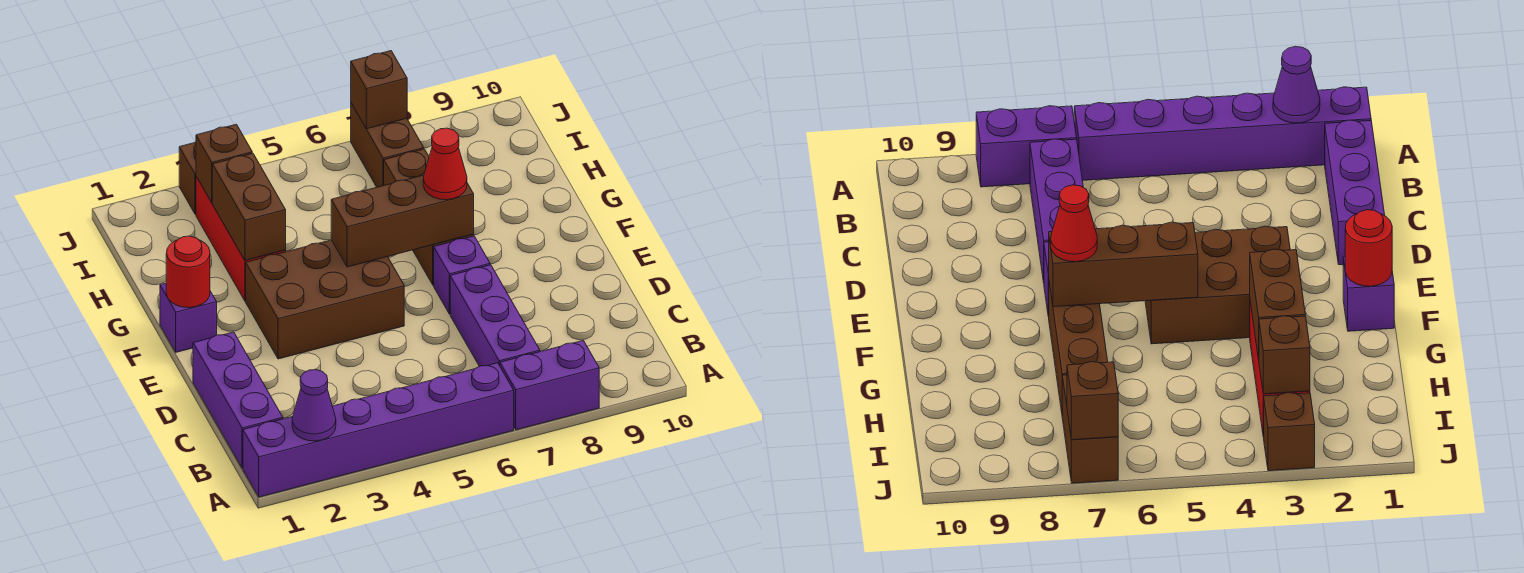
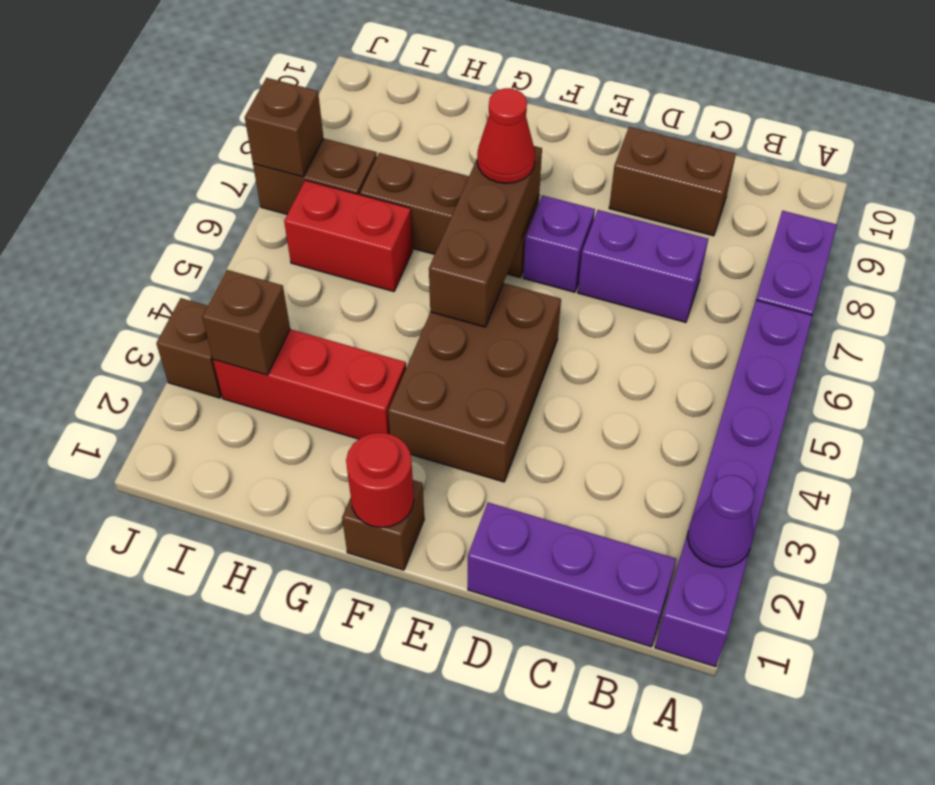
purple 1x3 brick [450,265,540,366] -> purple 1x2 brick [578,210,708,322]
purple 1x1 brick [160,283,217,352] -> brown 1x1 brick [342,480,424,570]
brown 1x2 brick [212,153,286,260] -> brown 1x2 brick moved to [609,127,736,236]
none -> red 1x2 brick [284,180,413,292]

